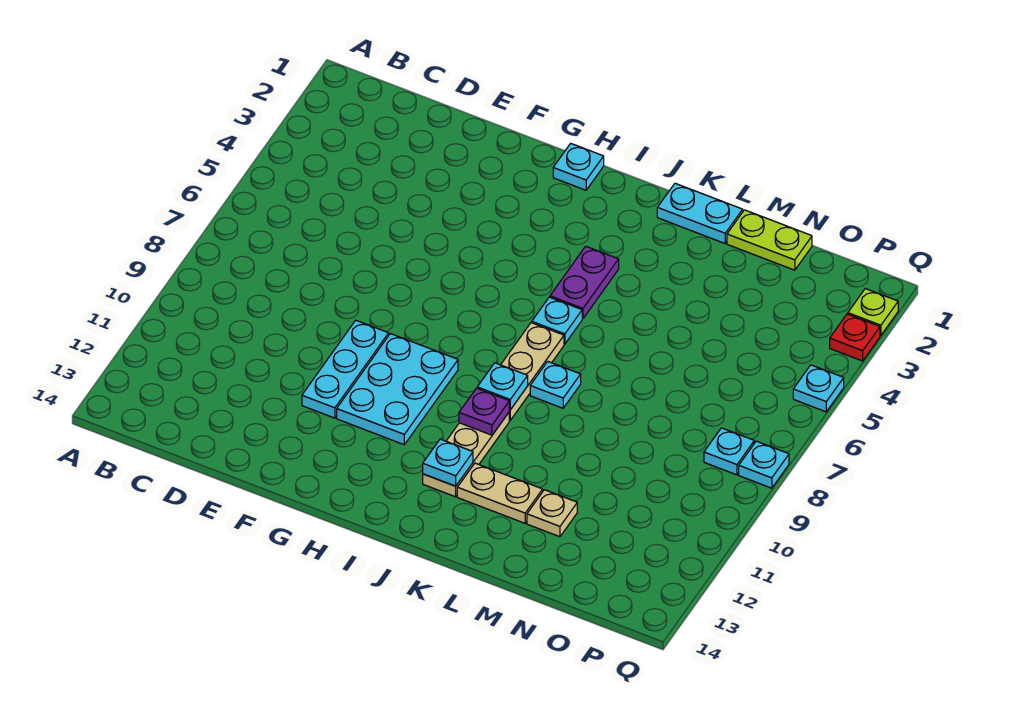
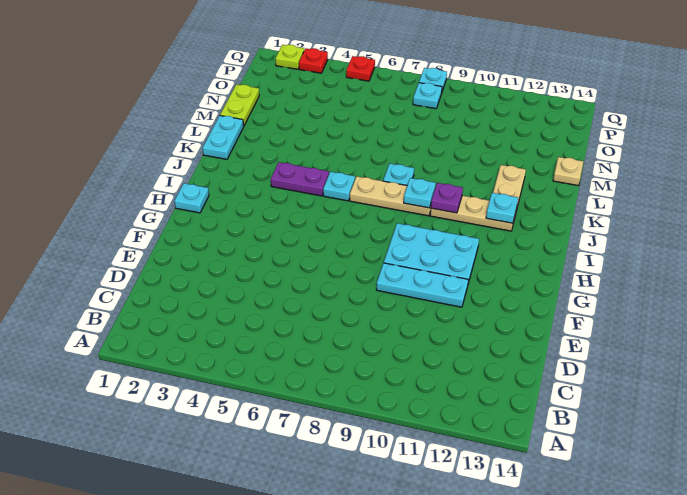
tan 1x1 plate [527,490,577,537] -> tan 1x1 plate moved to [553,157,583,186]
cyan 1x1 plate [793,365,844,412] -> red 1x1 plate [346,56,375,81]

